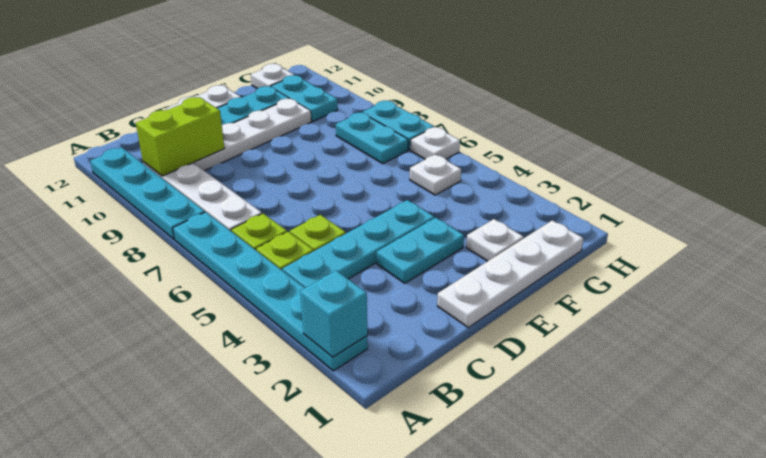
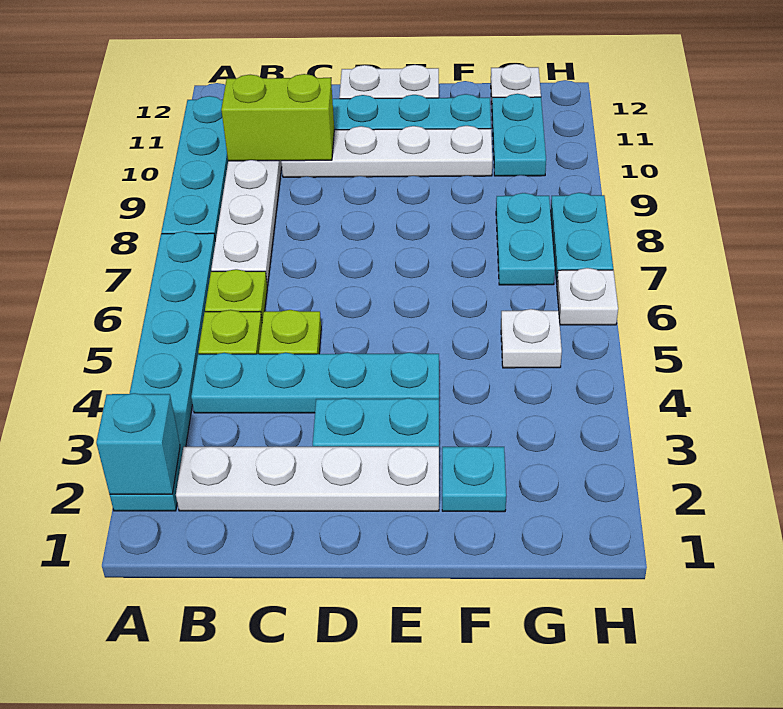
white 1x4 plate [437,220,583,327] -> white 1x4 plate moved to [176,447,439,511]
white 1x1 plate [466,219,524,261] -> cyan 1x1 plate [442,447,506,512]

